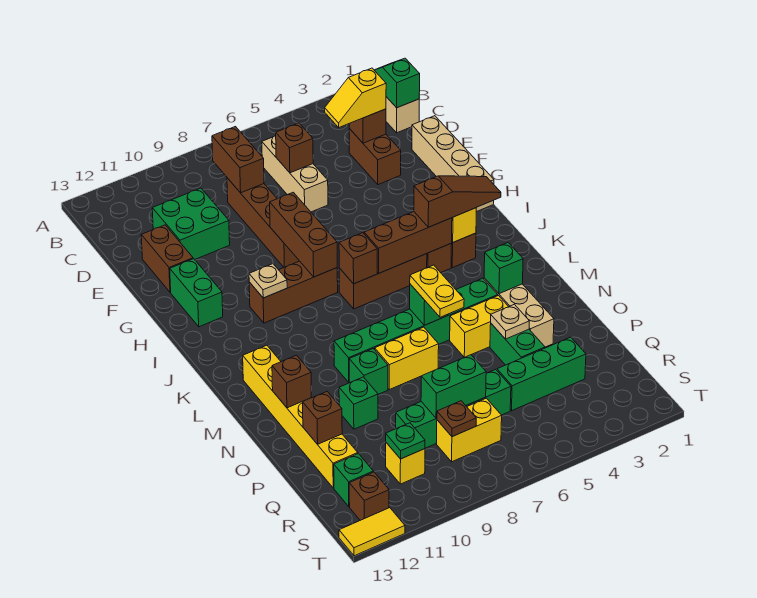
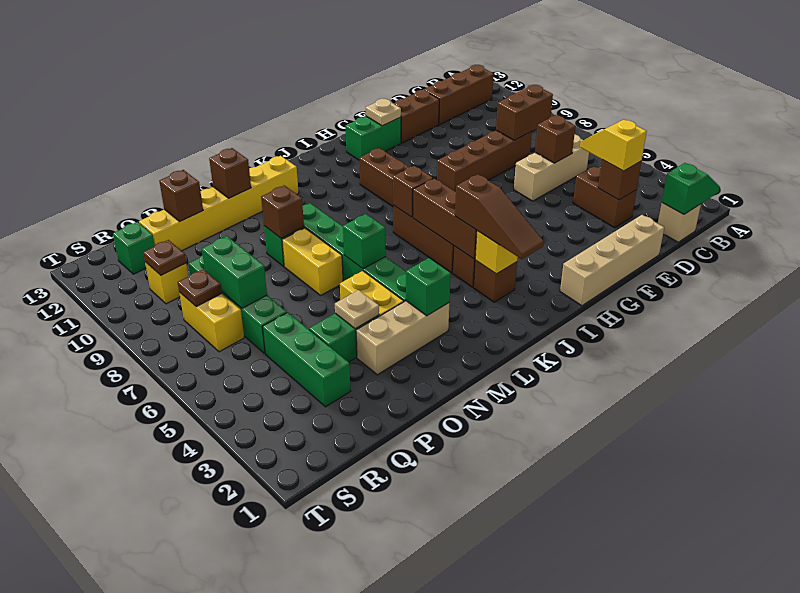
brown 1x2 brick [349,129,401,184] -> brown 1x2 brick turned to [573,166,637,228]
green 2x2 brick [152,188,230,259] -> none
brown 1x3 brick [270,192,337,277] -> brown 1x3 brick moved to [424,65,494,125]
tan 1x1 plate [249,264,287,298] -> tan 1x1 plate moved to [366,99,401,126]
yellow 1x2 plate [410,265,464,317] -> none
green 1x1 brick [339,377,378,429] -> none
green 1x1 plate [386,423,425,459] -> brown 1x1 plate [143,240,186,275]
brown 1x1 brick [349,472,389,520] -> brown 1x1 brick moved to [261,185,304,239]
yellow 1x2 tile [339,508,405,556] -> none

